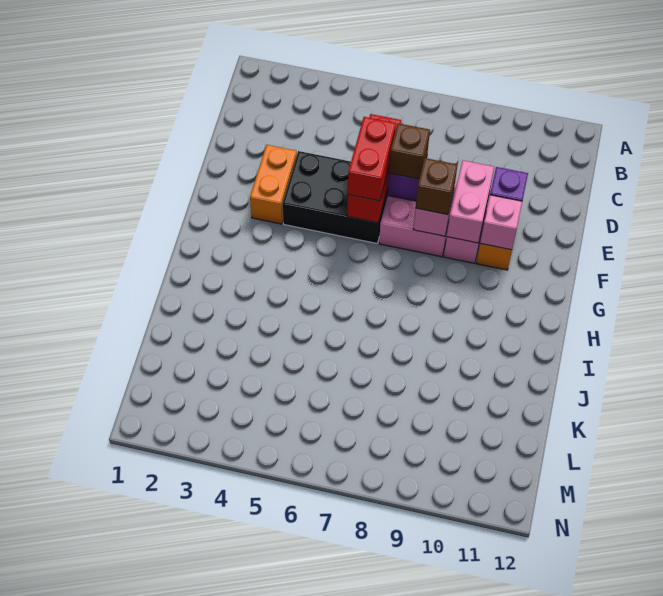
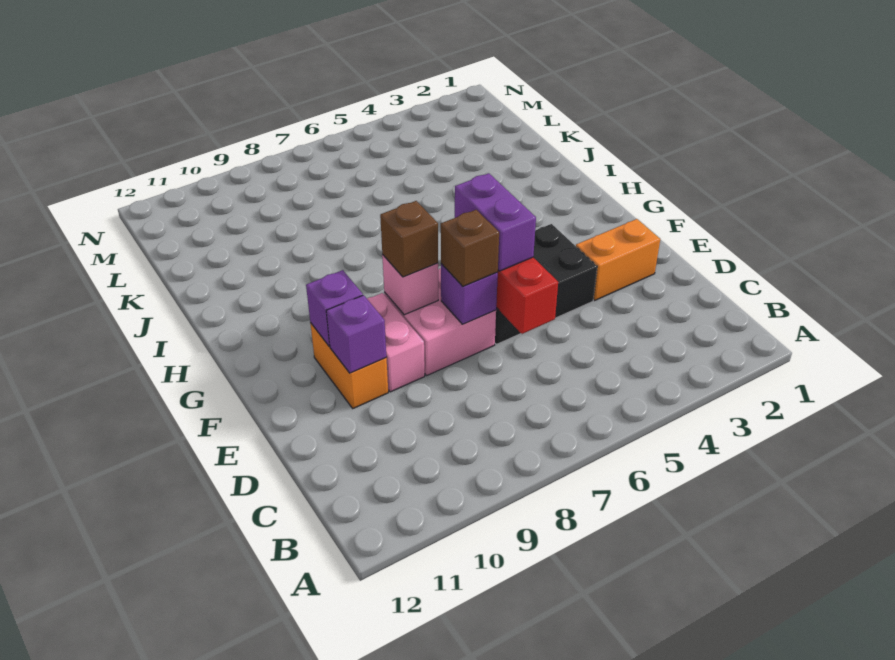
orange 1x2 brick [250,145,297,224] -> orange 1x2 brick turned to [576,219,660,300]
red 1x2 brick [348,117,396,201] -> purple 1x2 brick [455,173,536,271]
pink 1x2 brick [447,160,494,243] -> none
pink 1x1 brick [480,195,522,250] -> purple 1x1 brick [306,270,363,346]

